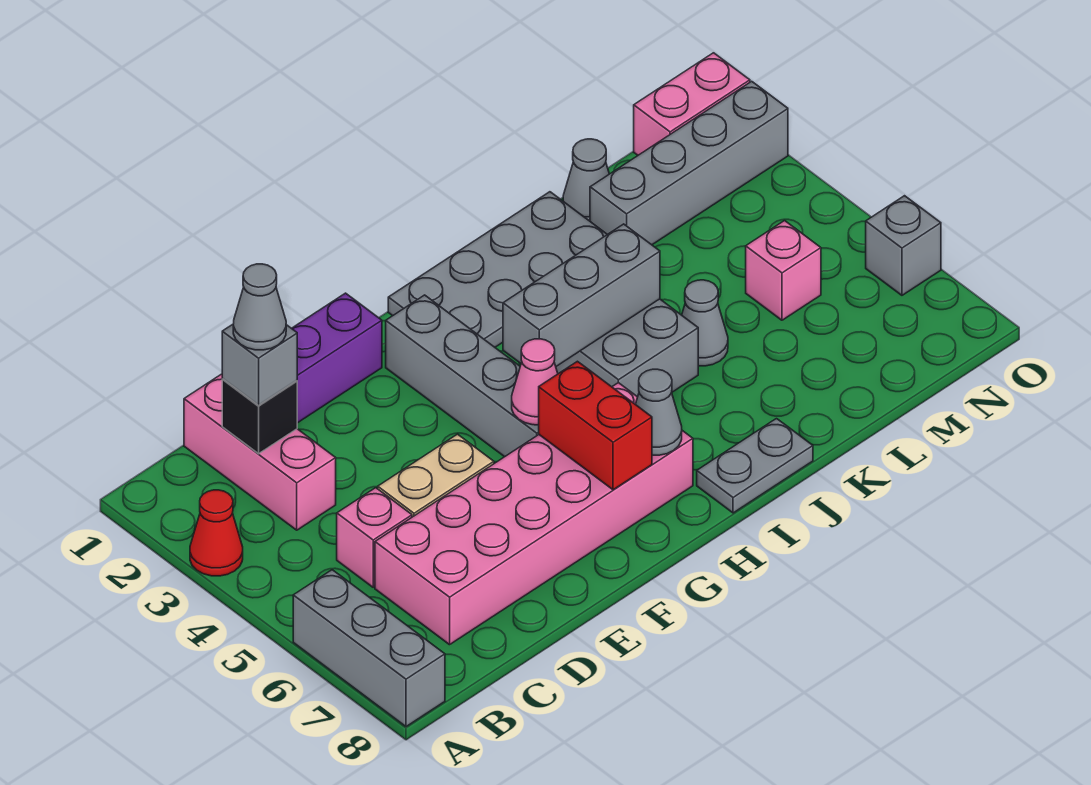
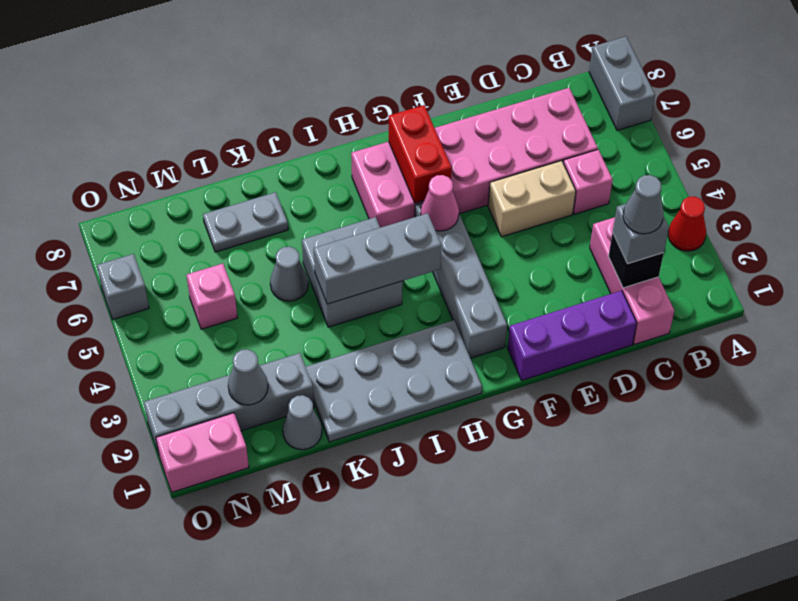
grey 1x3 brick [293,570,445,727] -> grey 1x2 brick [589,37,655,130]
grey 1x1 cone [635,369,682,455] -> grey 1x1 cone moved to [228,349,268,405]
grey 1x2 plate [697,419,813,513] -> grey 1x2 plate moved to [203,192,288,252]

